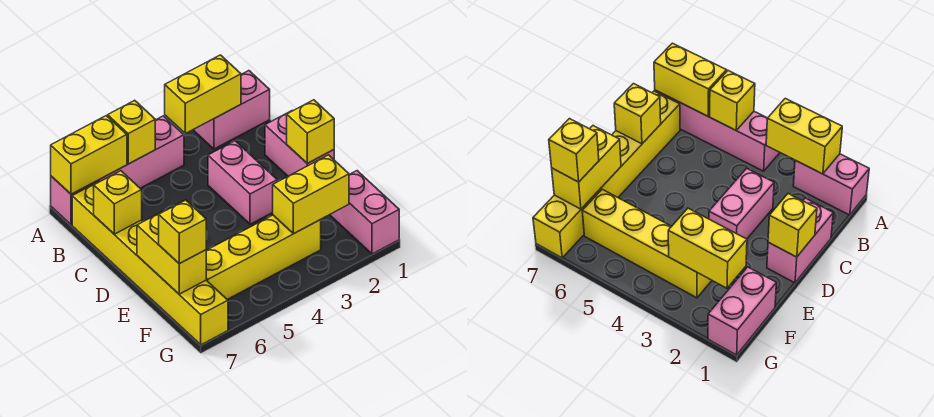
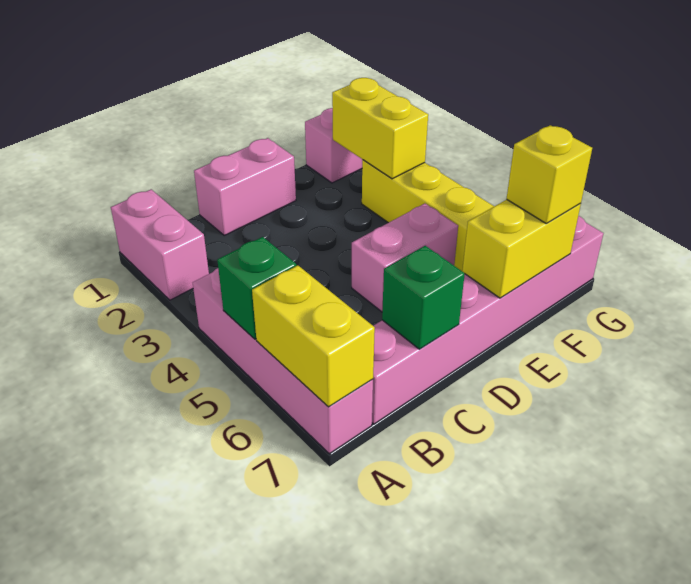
yellow 1x2 brick [165,55,241,134] -> none
yellow 1x1 brick [108,100,155,164] -> green 1x1 brick [217,237,296,339]
yellow 1x6 brick [72,181,228,345] -> pink 1x6 brick [372,216,603,424]
pink 1x2 brick [208,141,277,224] -> pink 1x2 brick moved to [352,204,458,312]
yellow 1x1 brick [94,171,142,234] -> green 1x1 brick [382,246,465,349]
yellow 1x1 brick [287,100,334,163] -> none

